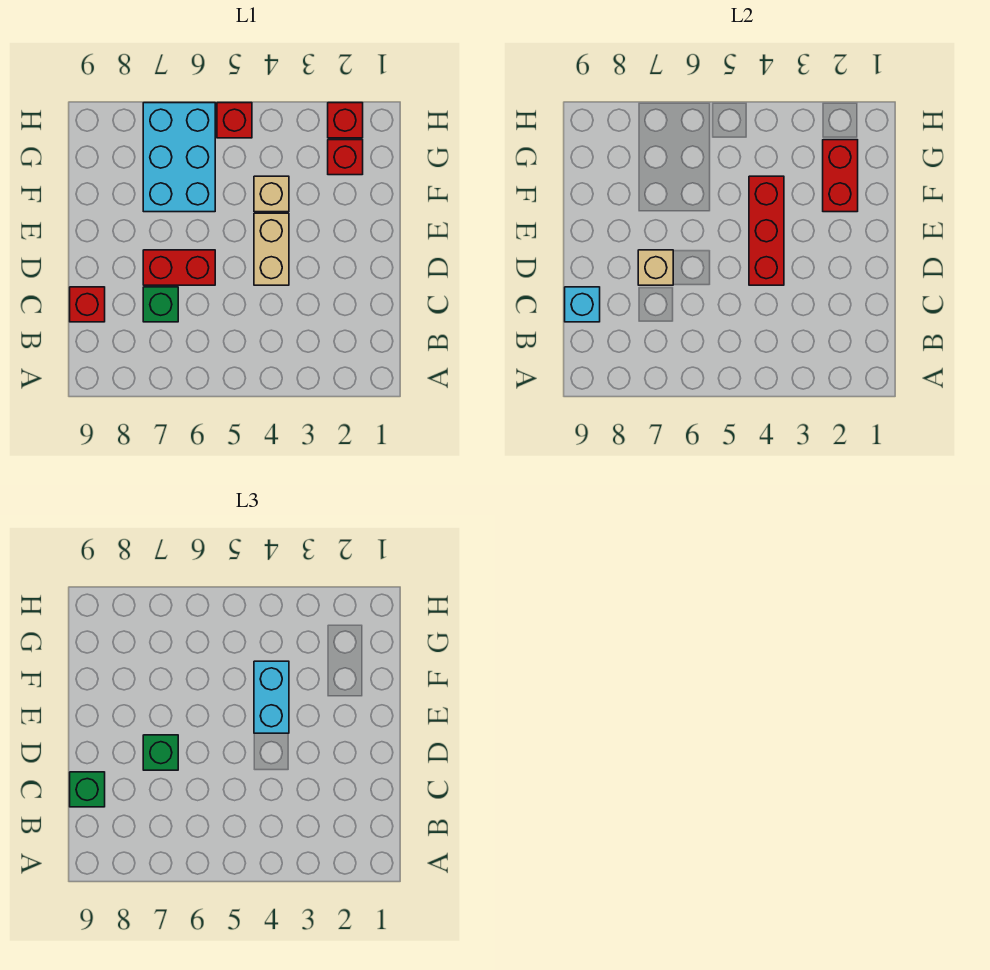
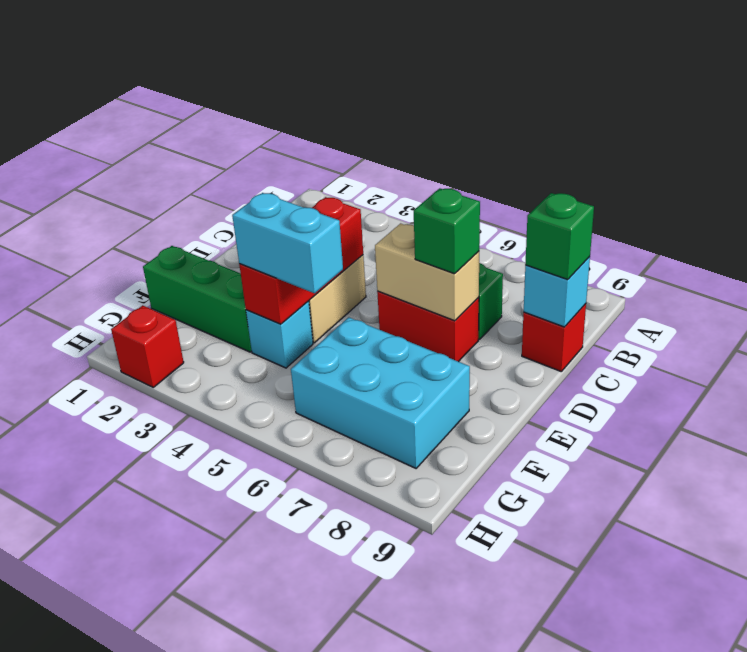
tan 1x1 brick [638,250,673,285] -> tan 1x2 brick [375,223,479,321]
cyan 1x2 brick [254,661,289,733] -> cyan 1x2 brick turned to [232,193,343,293]
none -> green 1x3 brick [143,246,252,352]
red 1x2 brick [823,140,858,212] -> none
tan 1x1 brick [254,176,289,212] -> cyan 1x1 brick [246,301,313,368]
cyan 2x3 brick [143,103,215,212] -> cyan 2x3 brick turned to [291,317,470,468]
red 1x1 brick [328,140,363,175] -> none
red 1x1 brick [217,103,252,138] -> none

